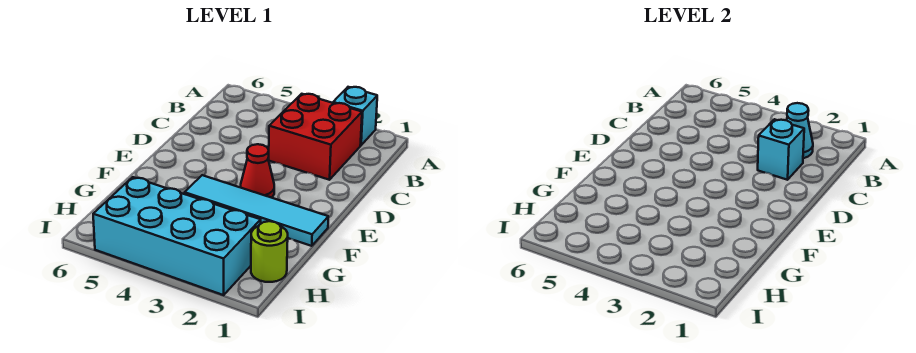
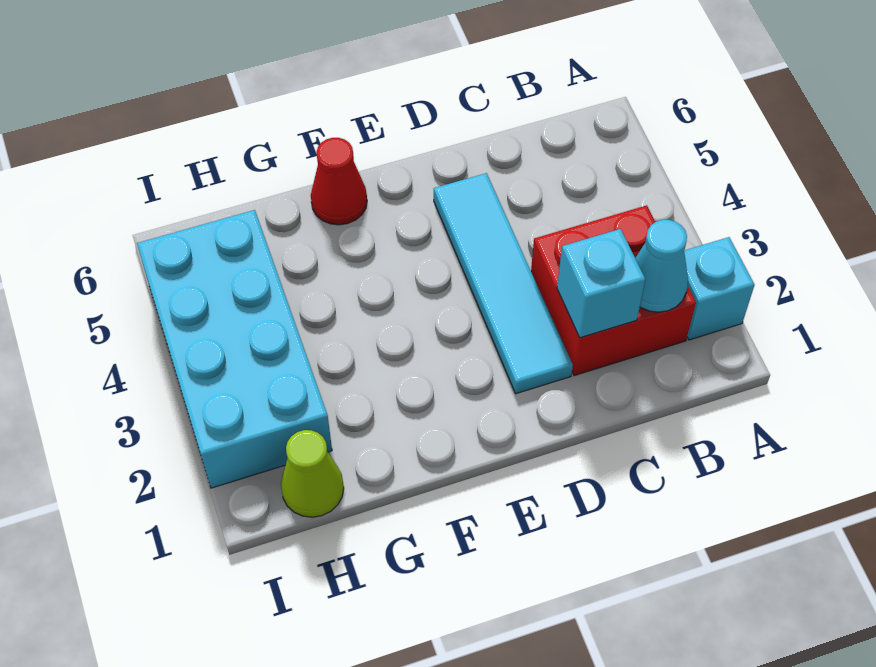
red 1x1 cone [241,144,274,198] -> red 1x1 cone moved to [311,138,367,225]
cyan 1x4 tile [185,175,328,246] -> cyan 1x4 tile moved to [434,173,573,394]
lime 1x1 round brick [251,221,288,282] -> lime 1x1 cone [281,430,344,517]

